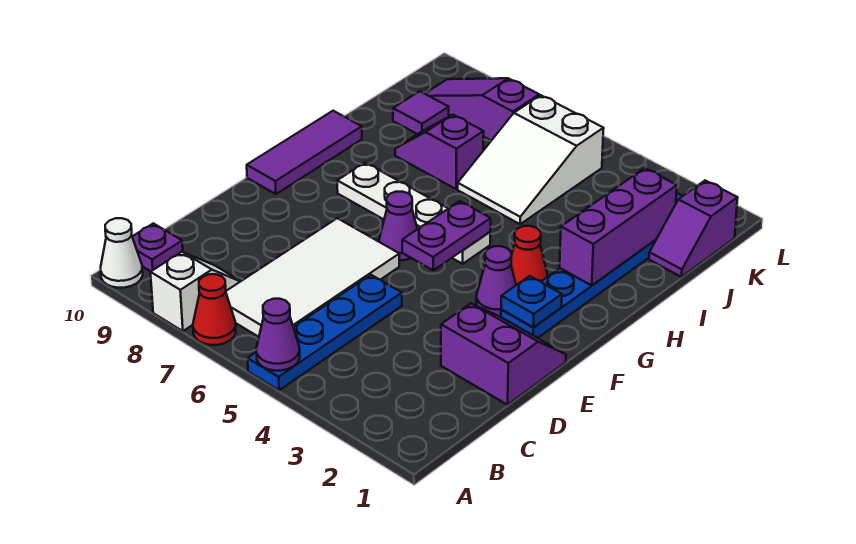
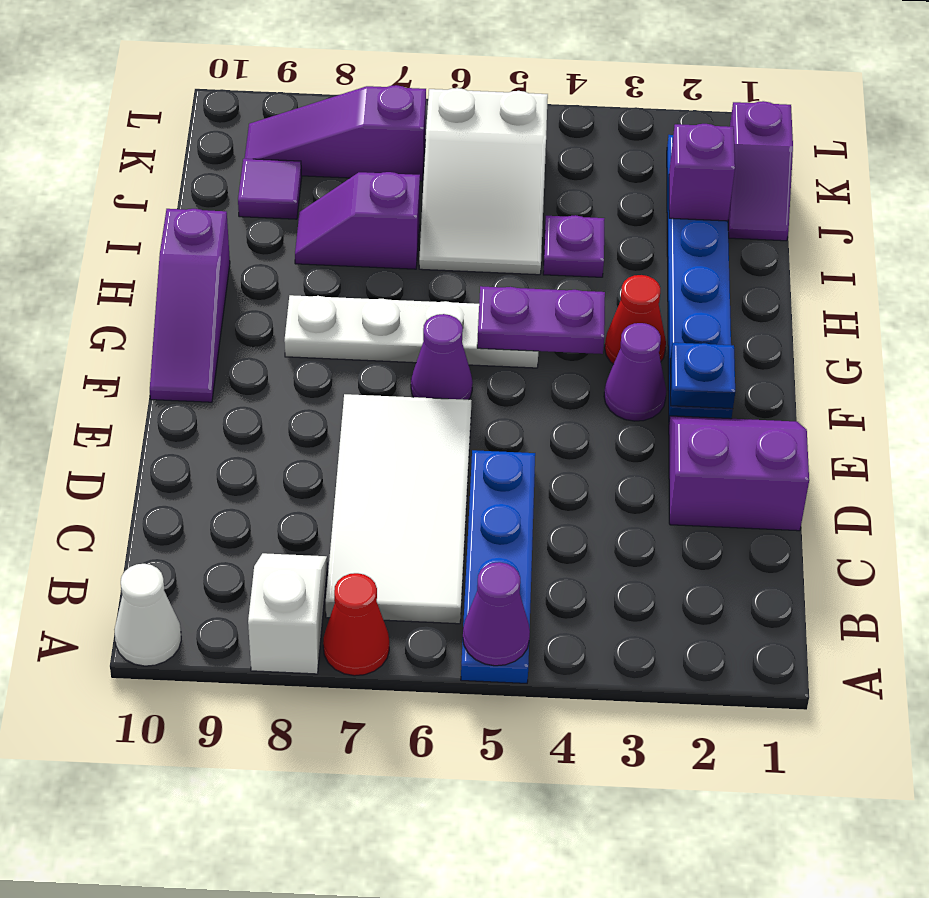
purple 1x1 plate [132,223,183,272] -> purple 1x1 plate moved to [543,215,604,277]
purple 1x2 plate [402,201,491,270] -> purple 1x2 plate turned to [477,286,605,354]
purple 1x3 tile [247,111,362,194] -> purple 1x3 slope [150,209,230,402]
purple 1x3 brick [560,168,677,285] -> purple 1x1 brick [669,124,735,221]

